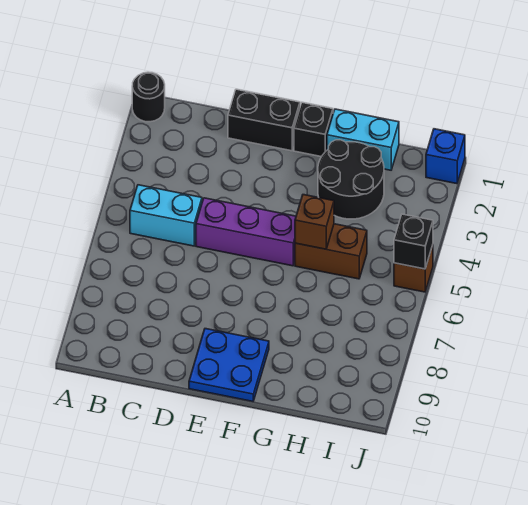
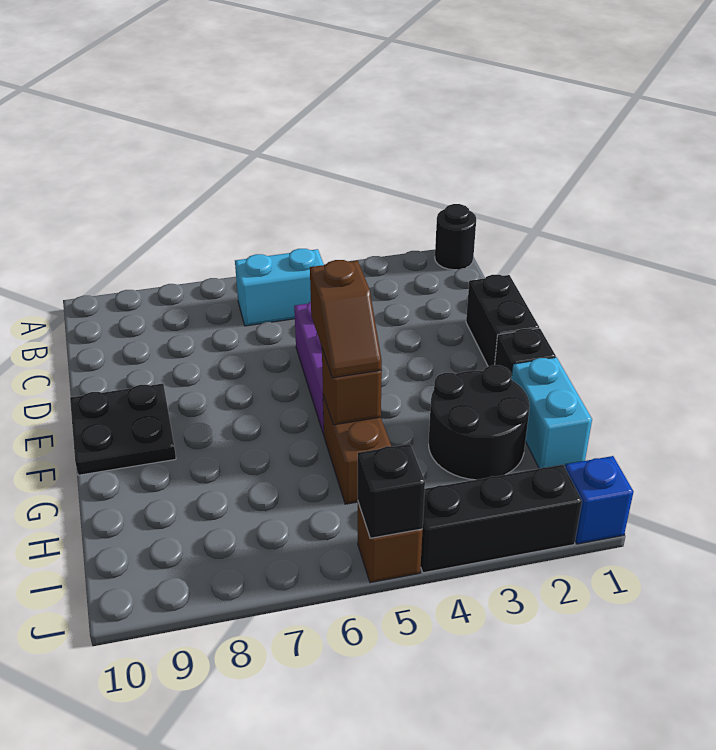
cyan 1x2 brick [130,185,202,246] -> cyan 1x2 brick turned to [235,249,324,326]
blue 2x2 plate [189,329,269,401] -> black 2x2 plate [70,384,176,475]
none -> brown 1x2 slope [310,260,382,378]
none -> black 1x3 brick [421,465,582,573]

